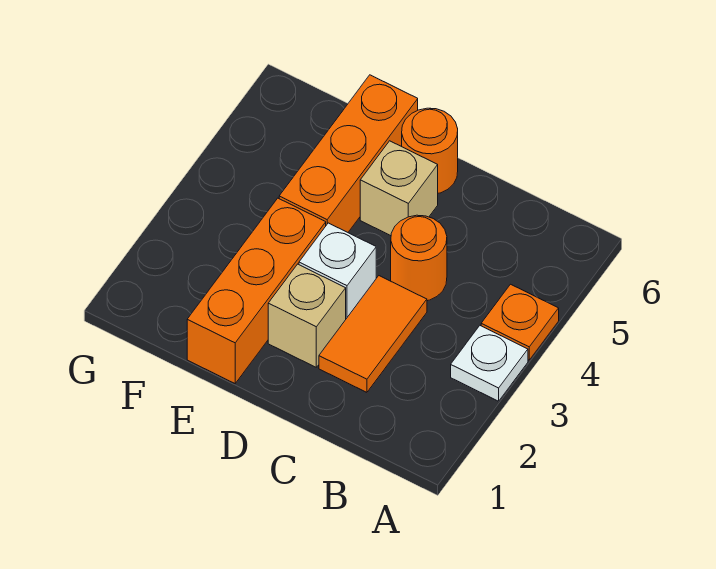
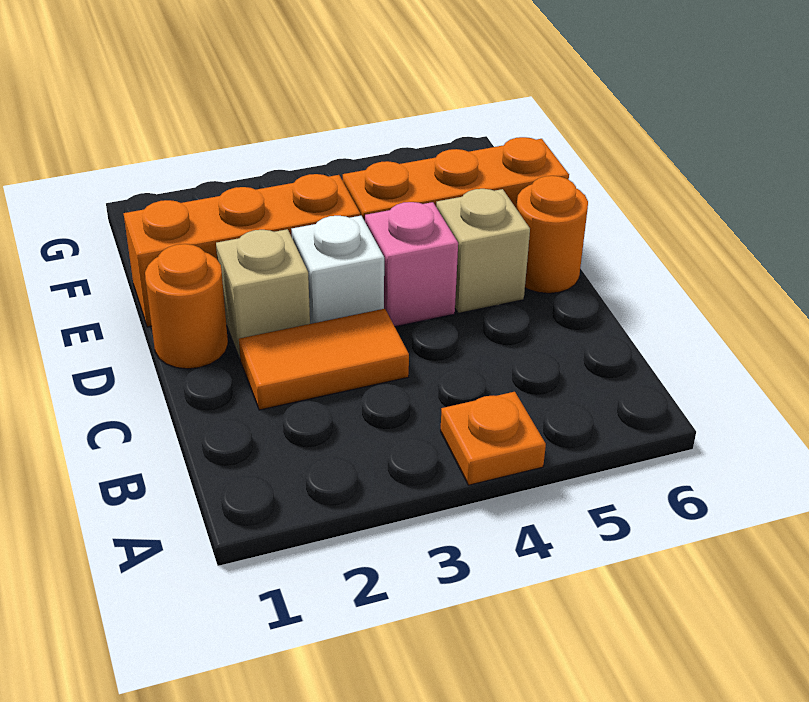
white 1x1 plate [451,326,528,401] -> none
orange 1x1 round brick [391,215,447,301] -> orange 1x1 round brick moved to [145,244,228,369]
none -> pink 1x1 brick [365,202,458,327]

